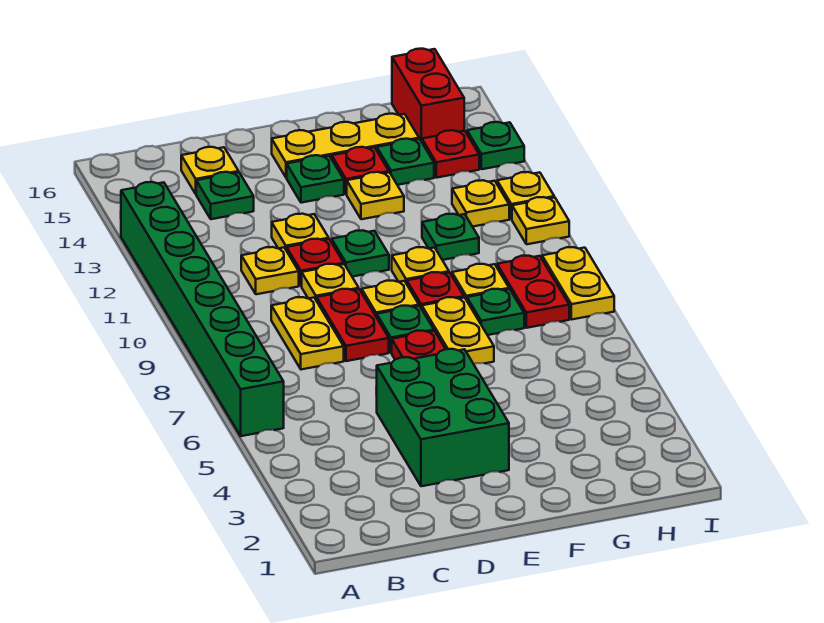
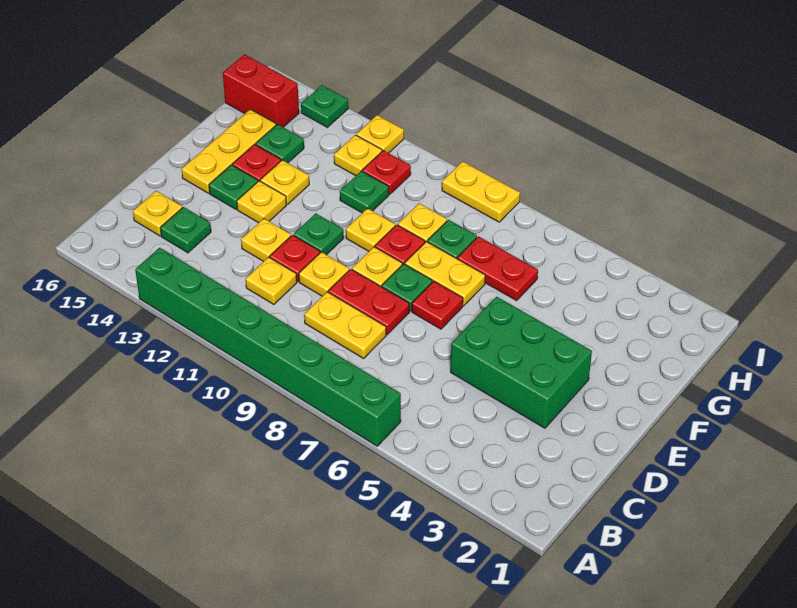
red 1x2 plate [497,256,569,328] -> red 1x2 plate moved to [457,236,538,301]
red 1x1 plate [422,130,479,178] -> red 1x1 plate moved to [362,151,411,195]
yellow 1x1 plate [512,197,569,244] -> yellow 1x1 plate moved to [237,181,286,223]

